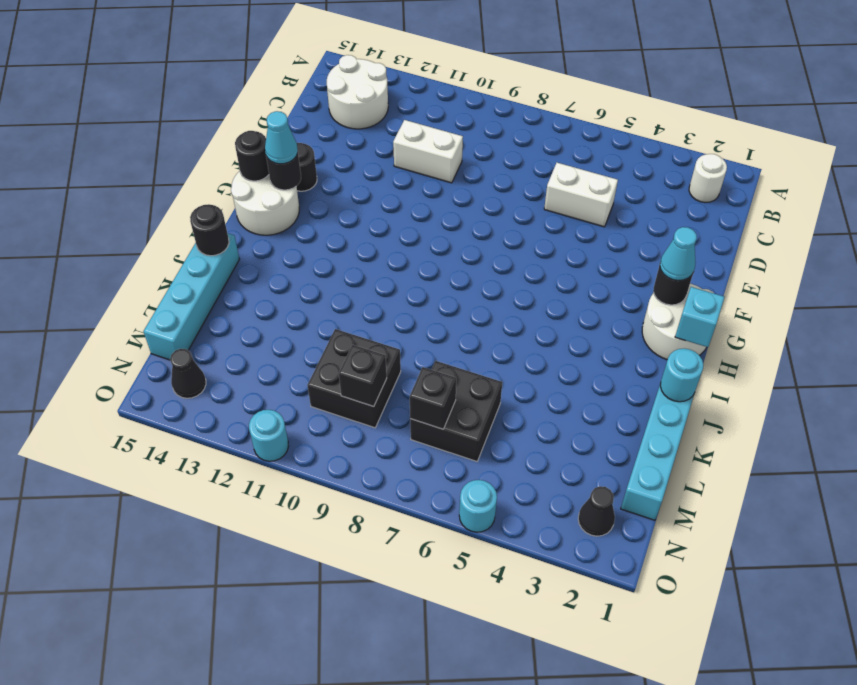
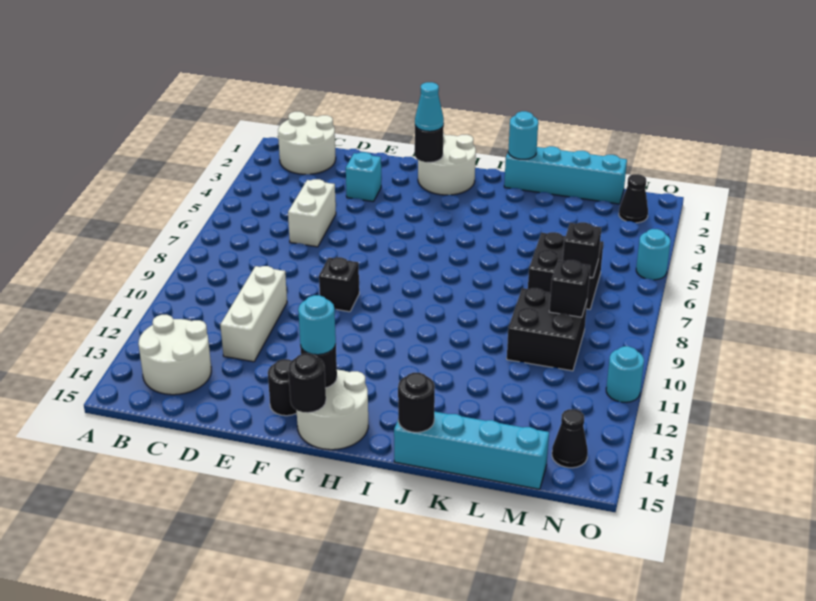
white 1x1 round brick [689,154,727,203] -> white 2x2 round brick [278,112,336,174]
white 1x2 brick [393,120,463,183] -> white 1x3 brick [220,266,287,362]
none -> black 1x1 brick [319,257,359,312]
cyan 1x1 cone [265,111,298,164] -> cyan 1x1 round brick [298,295,336,355]
cyan 1x1 brick [675,287,724,347] -> cyan 1x1 brick moved to [346,152,381,202]

